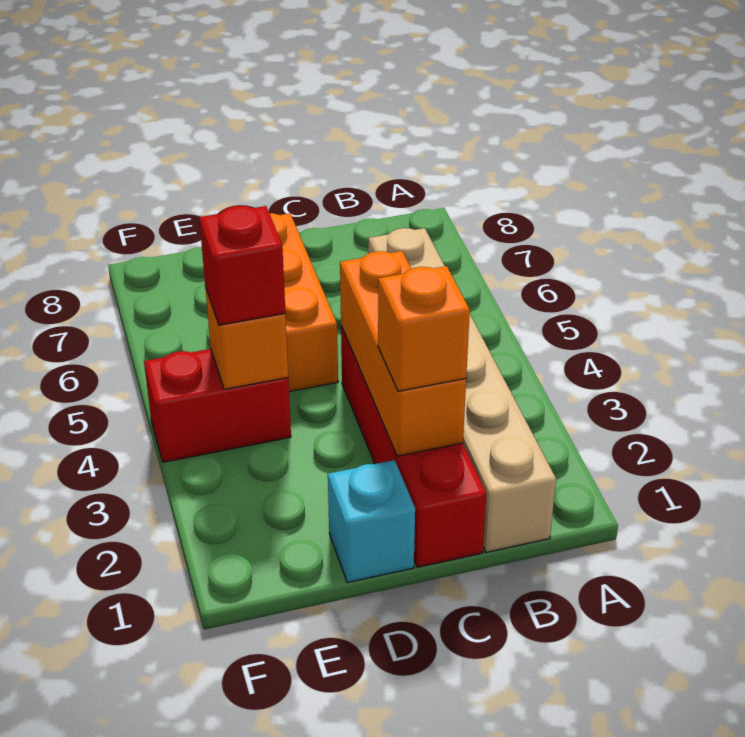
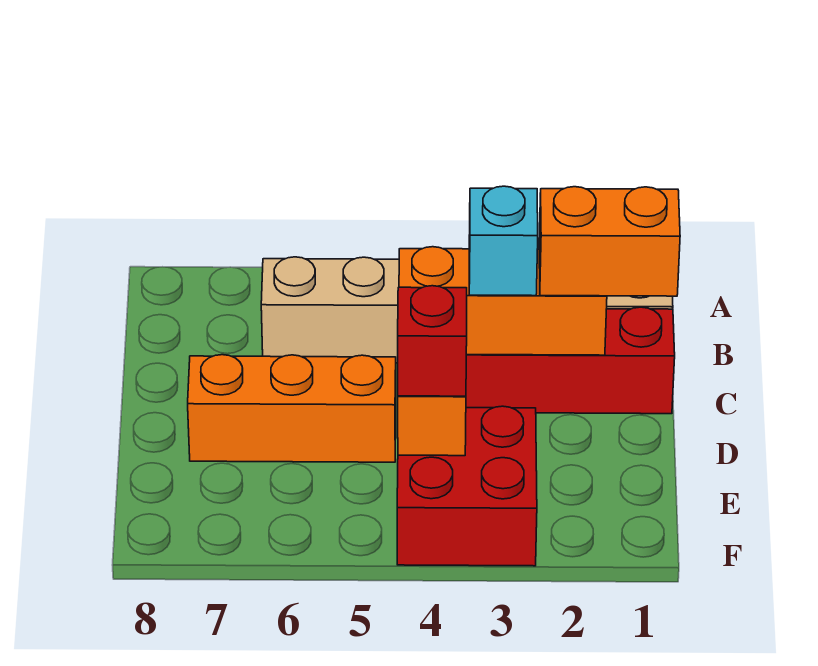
orange 1x1 brick [378,266,470,391] -> orange 1x2 brick [539,187,680,296]
cyan 1x1 brick [328,460,415,583] -> cyan 1x1 brick moved to [469,186,538,296]
red 1x2 brick [144,349,291,462] -> red 2x2 brick [397,406,537,566]

